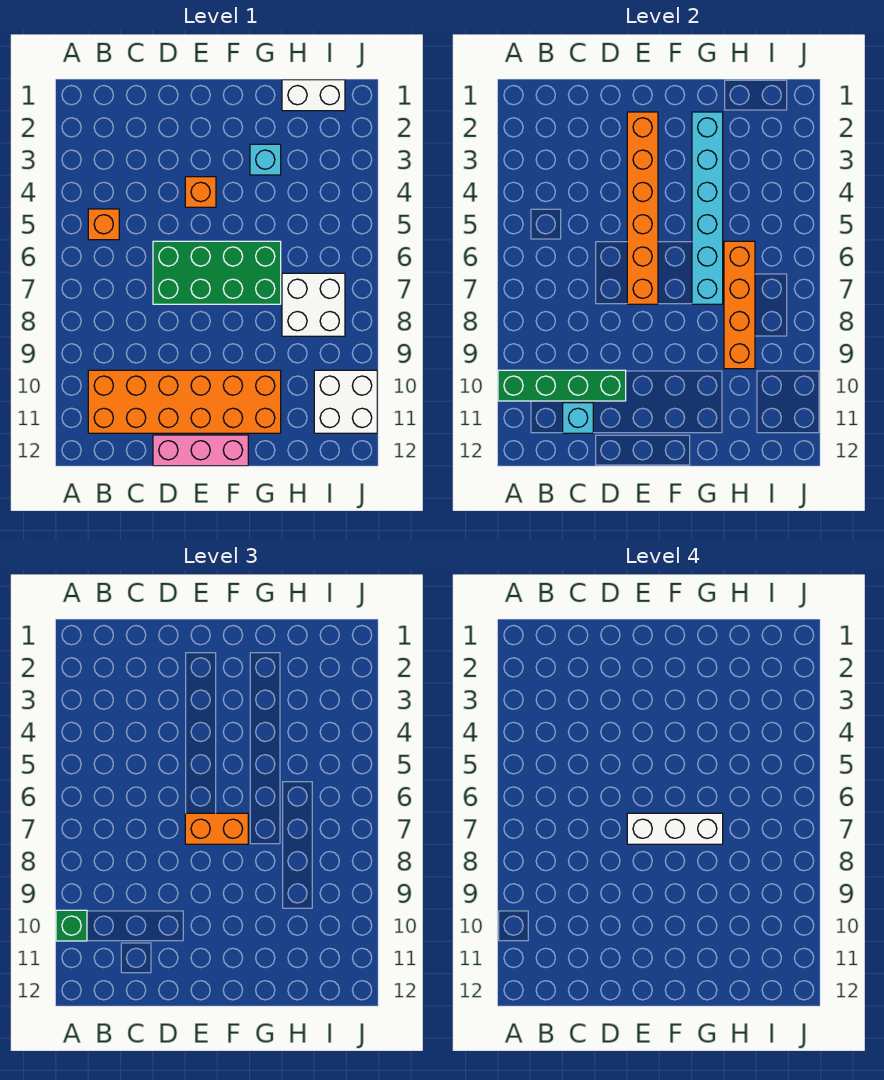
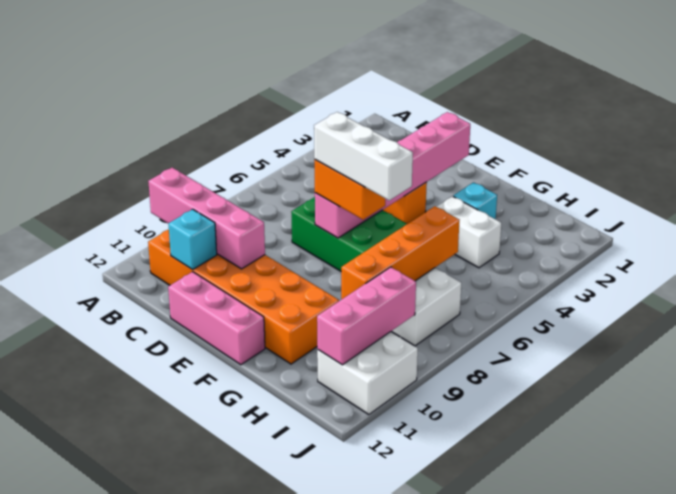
green 1x4 brick [498,370,626,401] -> pink 1x4 brick [148,168,265,269]
green 1x1 brick [56,910,87,941] -> none
orange 1x1 brick [88,209,119,240] -> none
orange 1x6 brick [627,112,658,304] -> pink 1x6 brick [315,112,470,238]
cyan 1x6 brick [692,112,723,304] -> none
white 1x2 brick [282,80,345,111] -> white 1x2 brick moved to [436,196,501,268]
none -> pink 1x3 brick [317,267,416,365]

